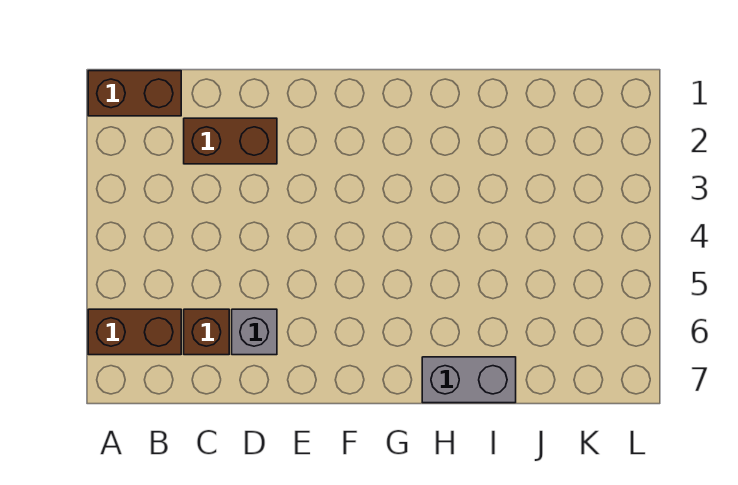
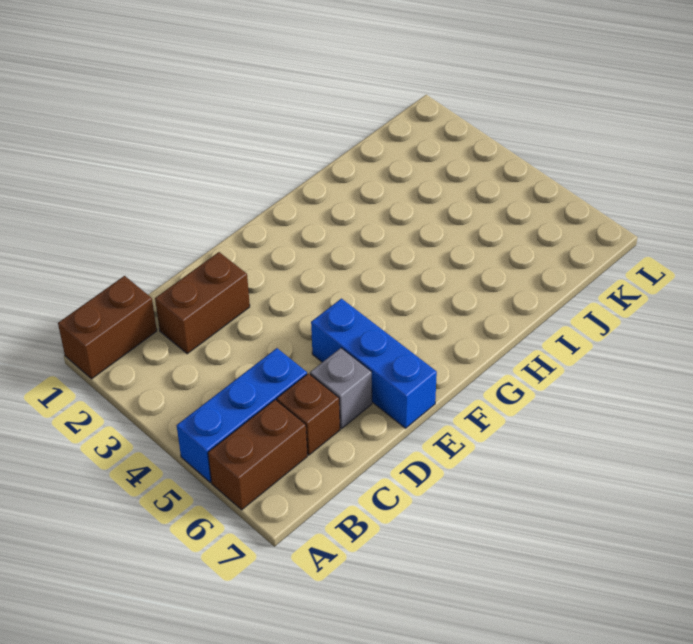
none -> blue 1x3 brick [177,348,307,482]
none -> blue 1x3 brick [311,299,437,428]
grey 1x2 brick [422,357,516,403] -> none

